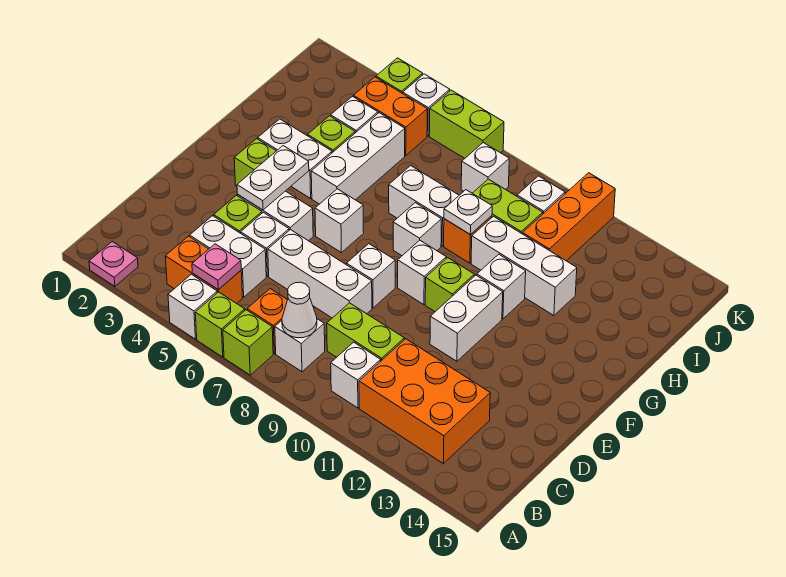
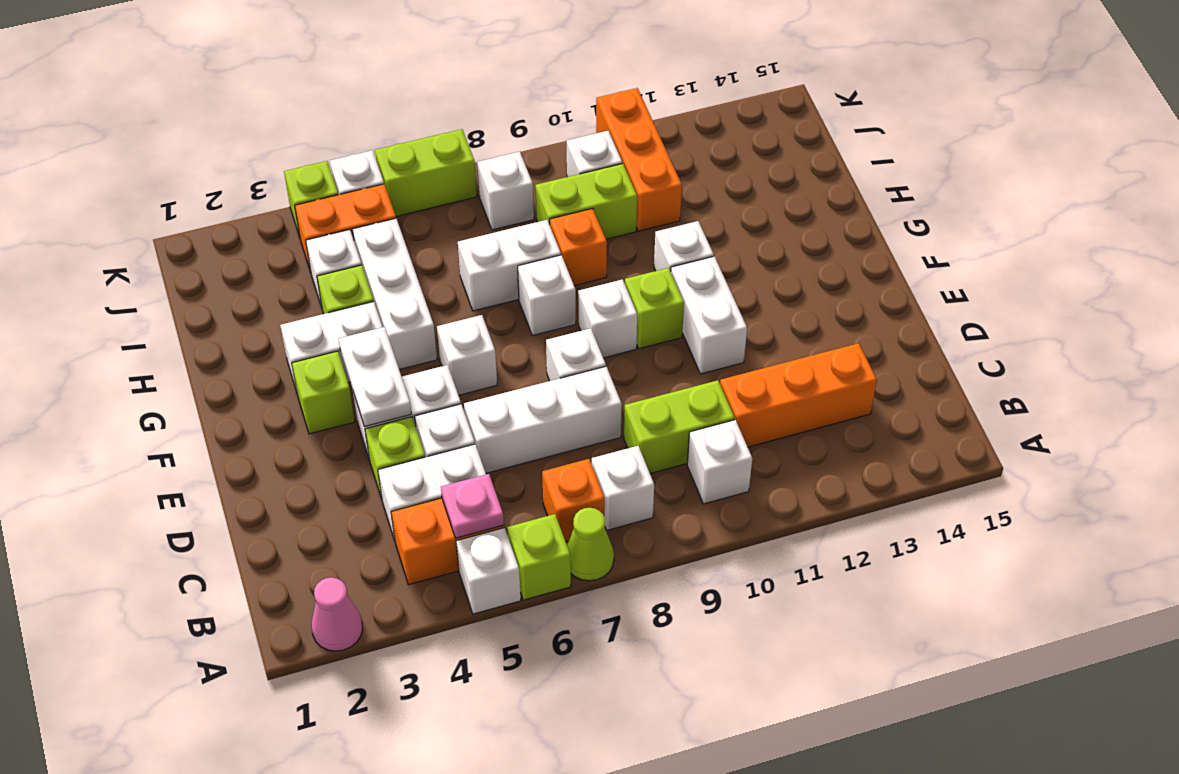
pink 1x1 plate [89,242,138,286] -> pink 1x1 cone [311,578,363,651]
lime 1x1 brick [223,310,273,375] -> lime 1x1 cone [567,508,614,581]
white 1x1 cone [282,282,317,338] -> none
orange 2x3 brick [359,339,490,464] -> orange 1x3 brick [720,343,877,447]
white 1x1 plate [444,190,492,235] -> none
white 1x3 brick [471,217,577,315] -> none

